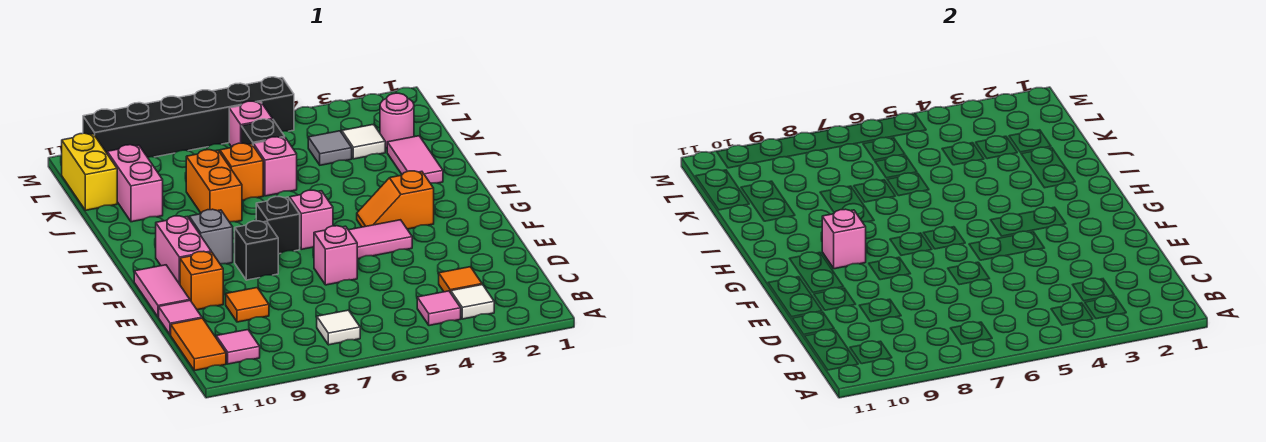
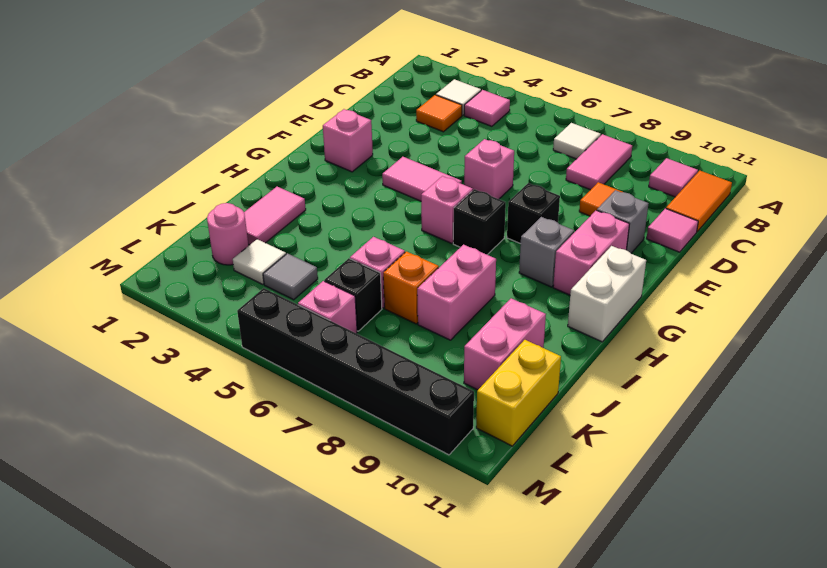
orange 1x1 brick [180,251,223,310] -> grey 1x1 brick [597,190,649,253]
pink 1x2 tile [134,265,190,317] -> pink 1x2 tile moved to [566,134,632,190]
orange 1x2 slope [357,171,434,229] -> none
pink 1x1 brick [822,209,866,269] -> pink 1x1 brick moved to [323,109,373,172]
none -> white 1x2 brick [568,246,646,342]
orange 1x2 brick [186,150,242,222] -> pink 1x2 brick [417,245,496,340]

